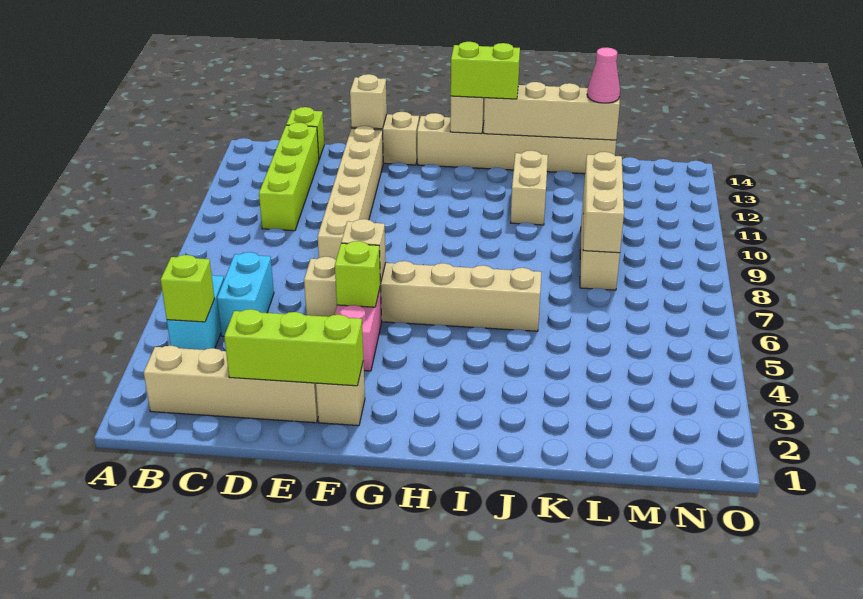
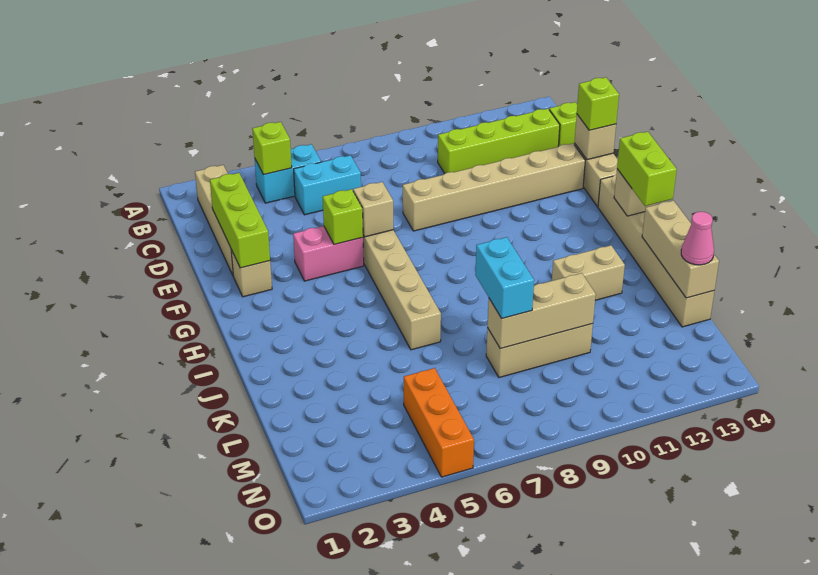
none -> lime 1x1 brick [577,77,619,130]
tan 1x4 brick [484,82,620,140] -> tan 1x3 brick [642,200,719,298]
none -> cyan 1x2 brick [475,237,534,318]
none -> orange 1x3 brick [404,368,474,477]

